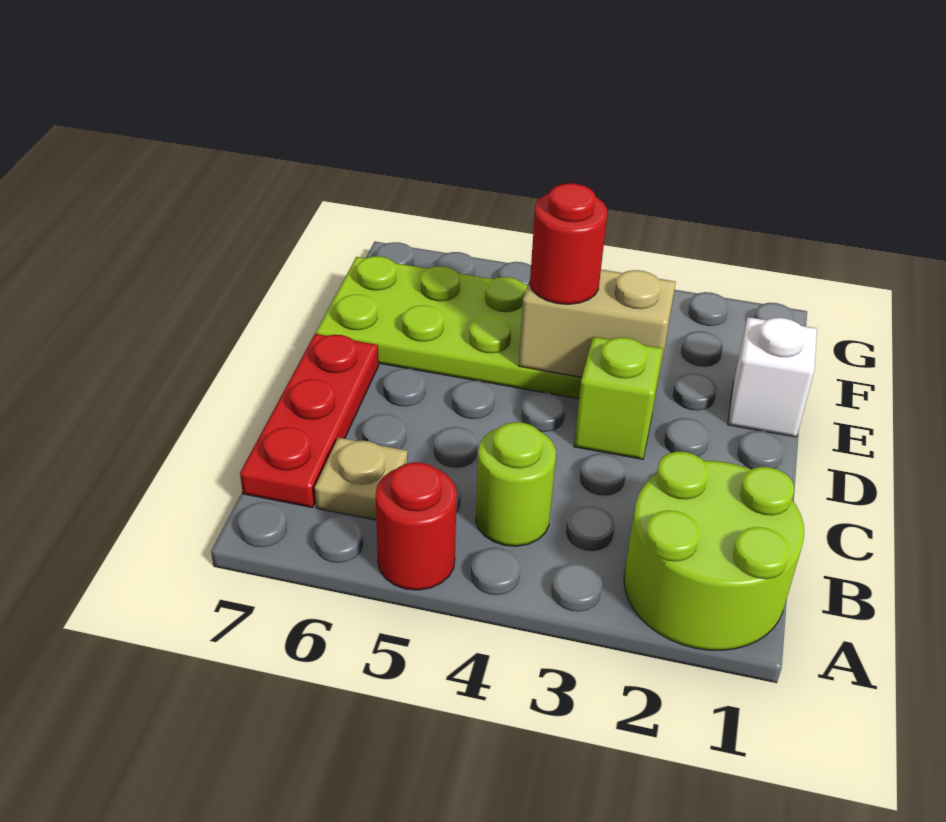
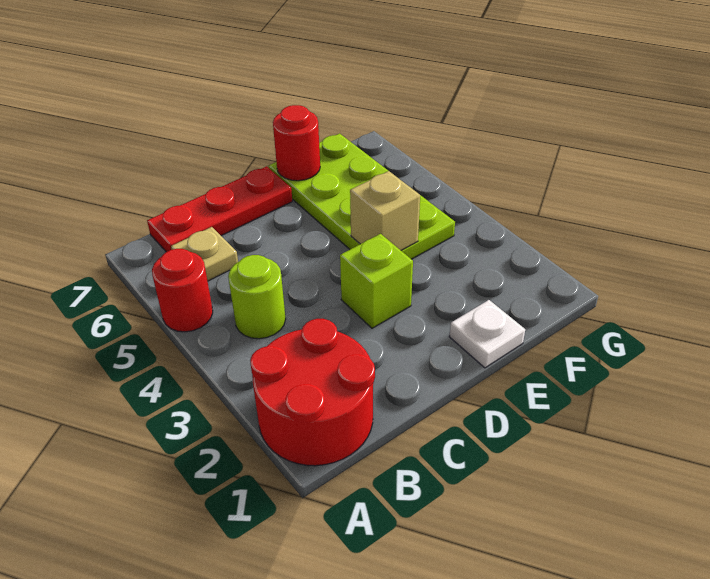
lime 2x2 round brick [624,452,804,650] -> red 2x2 round brick [250,319,375,466]
white 1x1 brick [728,317,817,437] -> white 1x1 plate [449,300,525,368]
tan 1x2 brick [519,270,676,380] -> tan 1x1 brick [350,171,420,251]
red 1x1 round brick [530,183,607,304] -> red 1x1 round brick moved to [273,105,320,181]

